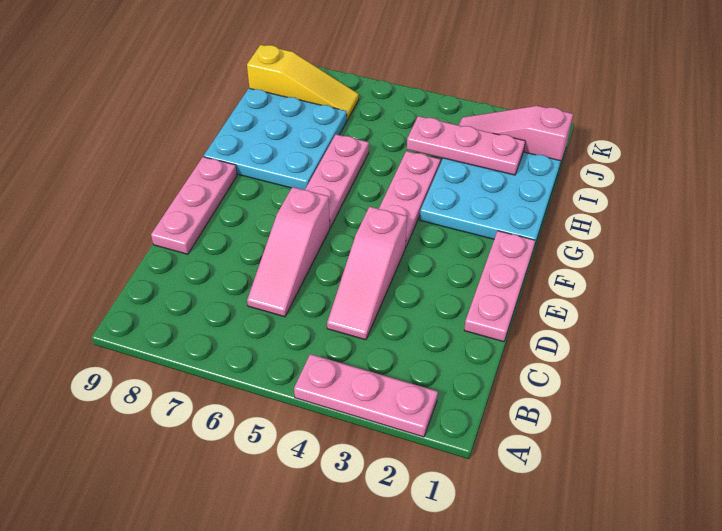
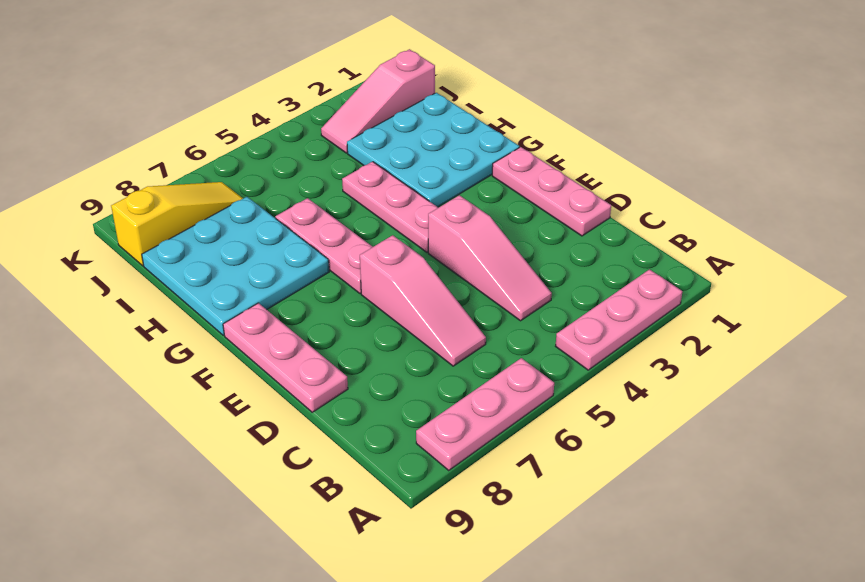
pink 1x3 plate [407,116,525,175] -> pink 1x3 plate moved to [416,358,554,470]

